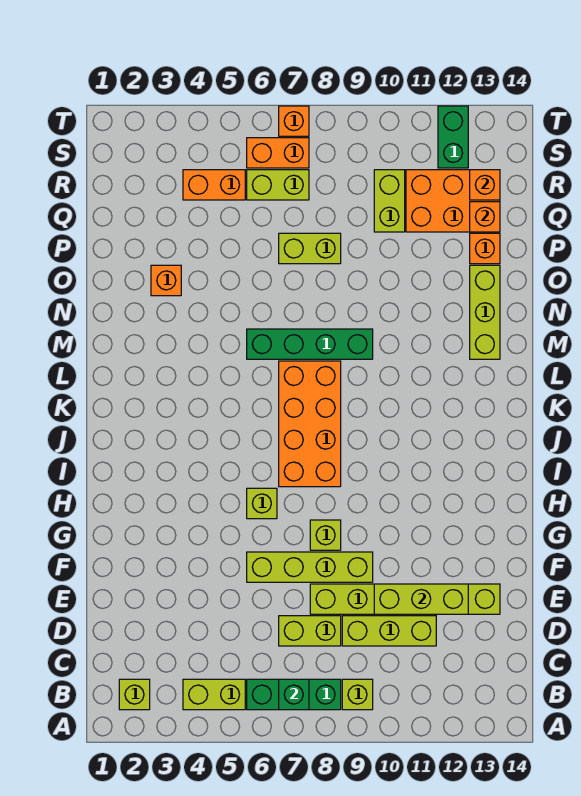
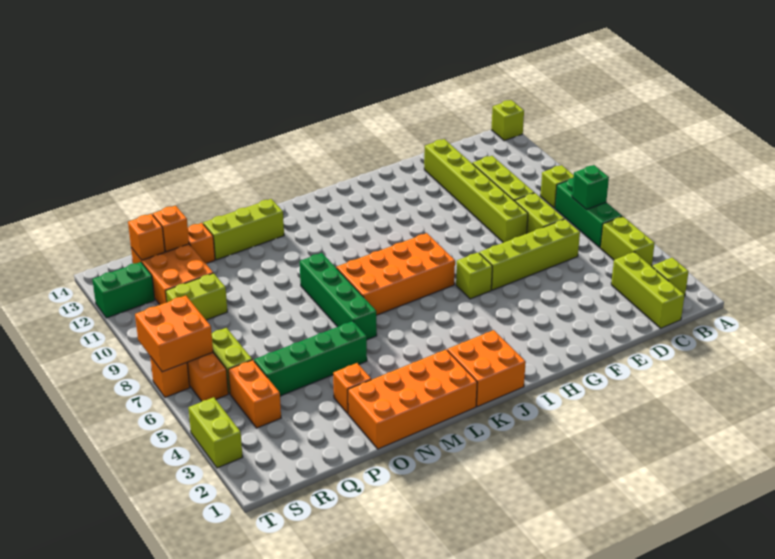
lime 1x3 brick [374,584,468,614] -> lime 1x3 brick moved to [611,252,685,328]
lime 1x4 brick [247,552,373,582] -> lime 1x4 brick turned to [479,219,580,290]
lime 1x1 brick [310,520,341,550] -> lime 1x1 brick moved to [491,100,524,141]
none -> orange 2x2 brick [447,330,526,407]
none -> orange 2x4 brick [348,350,477,449]
none -> green 1x4 brick [254,321,367,396]
lime 1x2 brick [279,233,341,264] -> lime 1x2 brick moved to [189,397,243,468]
none -> orange 2x2 brick [135,295,213,372]

